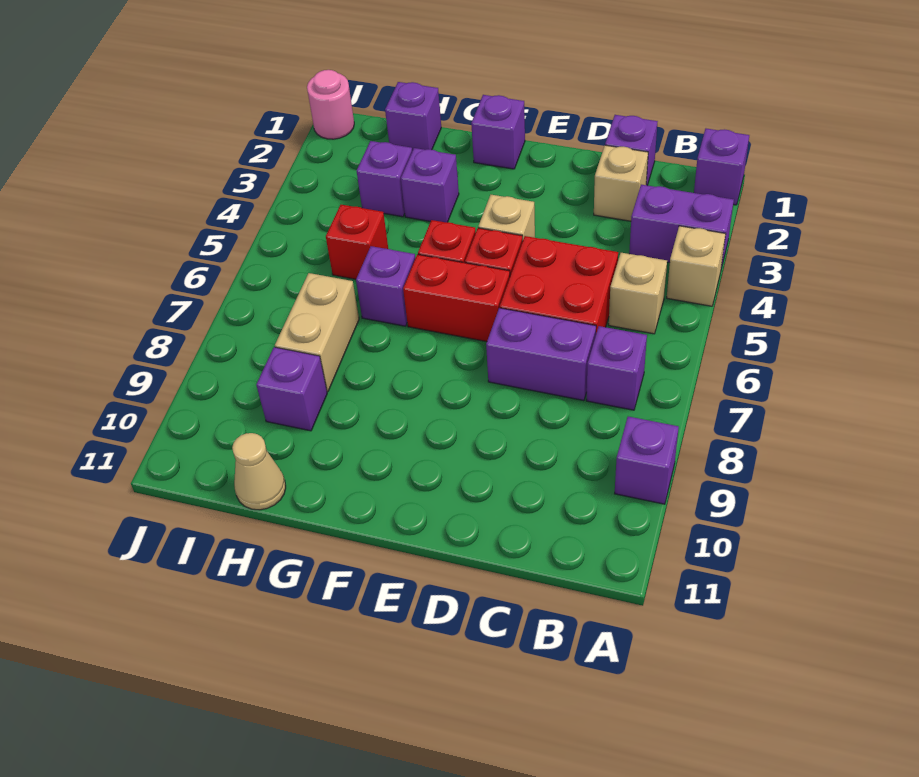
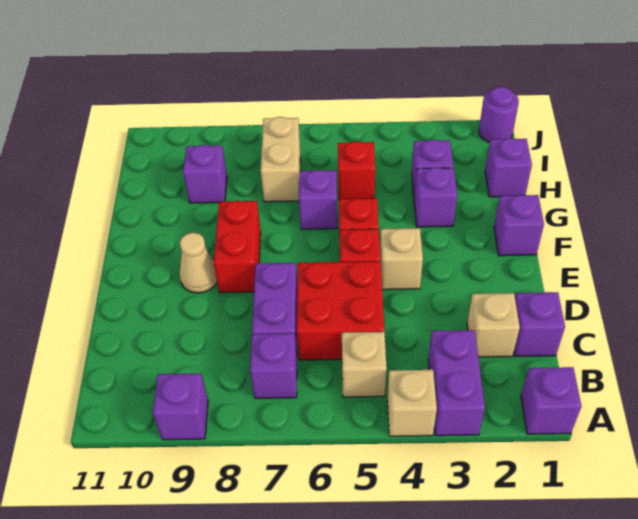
red 1x2 brick [403,254,510,342] -> red 1x2 brick moved to [214,201,261,293]
tan 1x2 brick [275,273,359,392] -> tan 1x2 brick turned to [261,117,300,202]
tan 1x1 cone [232,433,286,510] -> tan 1x1 cone moved to [180,233,217,293]
pink 1x1 round brick [307,70,354,139] -> purple 1x1 round brick [479,87,519,142]

